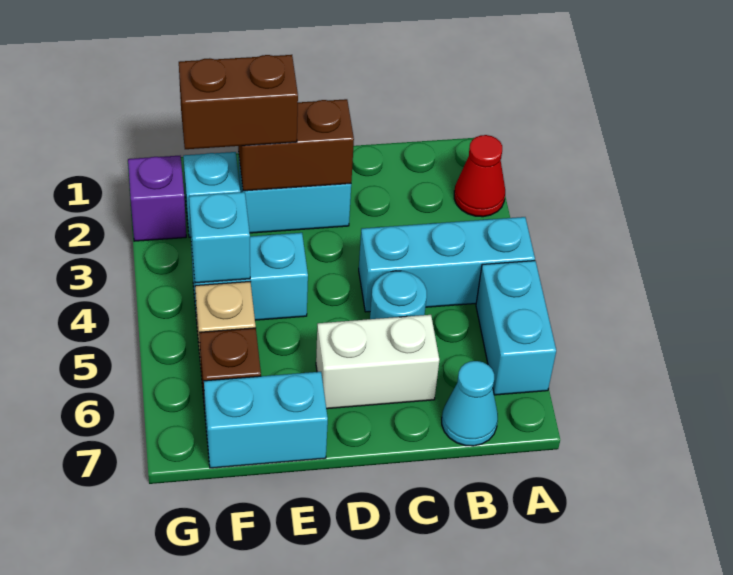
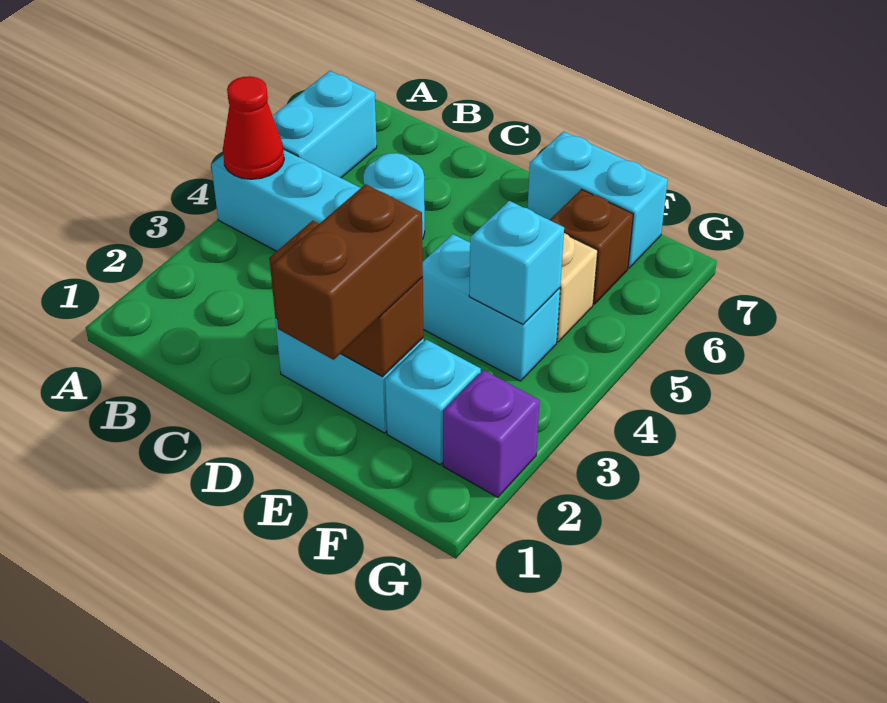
red 1x1 cone [454,135,505,217] -> red 1x1 cone moved to [223,76,284,179]
cyan 1x1 cone [442,361,498,446] -> none
white 1x2 brick [316,315,439,409] -> none
brown 1x2 brick [179,55,298,149] -> brown 1x2 brick turned to [272,184,423,360]

